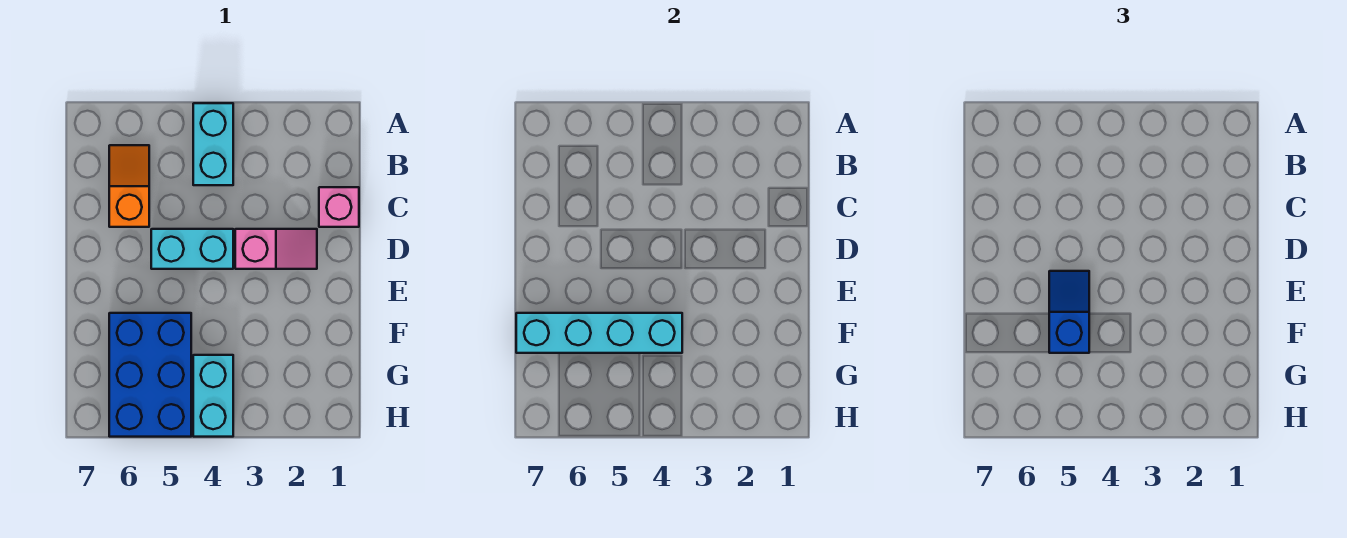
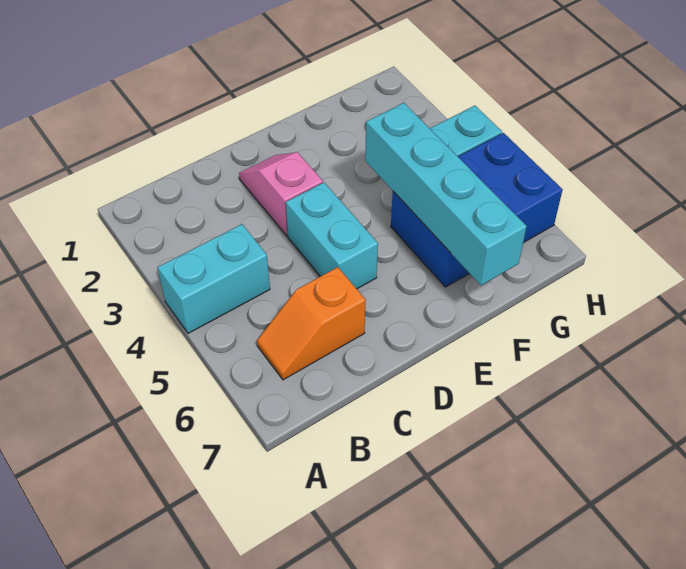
pink 1x1 brick [319,187,359,227] -> none
blue 1x2 slope [1049,271,1089,353] -> none

